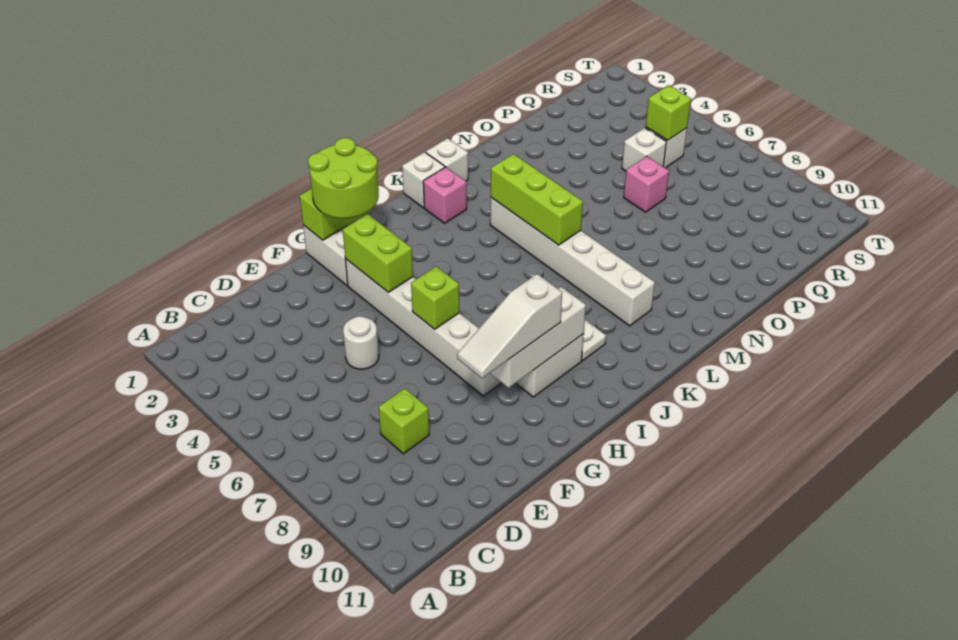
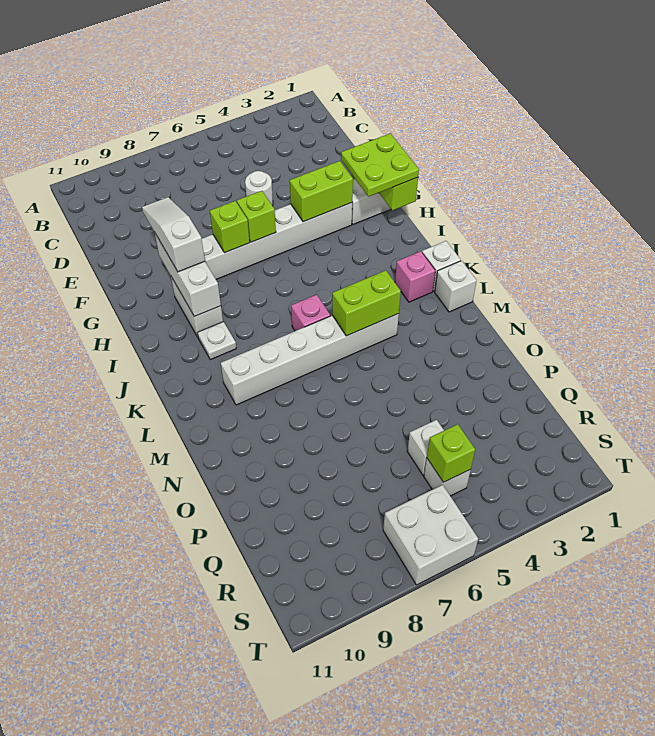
lime 1x1 brick [379,388,429,454] -> lime 1x1 brick moved to [210,201,250,253]
lime 2x2 round brick [308,138,379,218] -> lime 2x2 plate [341,133,419,197]
lime 1x3 brick [491,154,583,245] -> lime 1x2 brick [332,270,401,336]
pink 1x1 brick [624,156,669,212] -> pink 1x1 brick moved to [291,295,330,331]
none -> white 2x2 brick [383,485,478,585]

